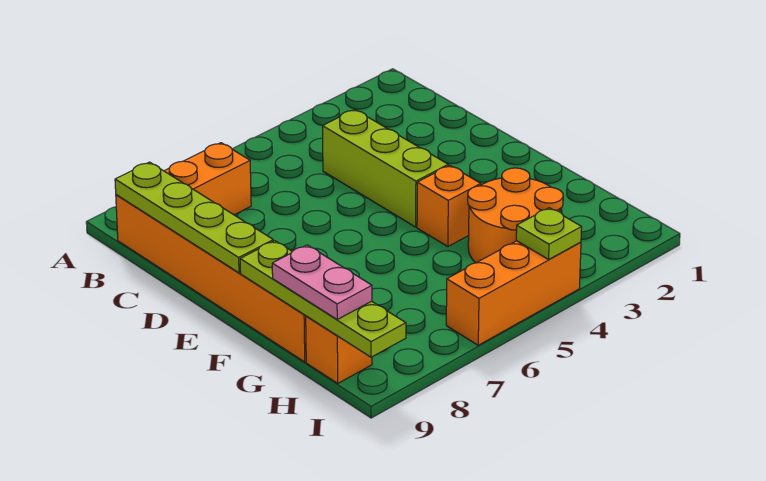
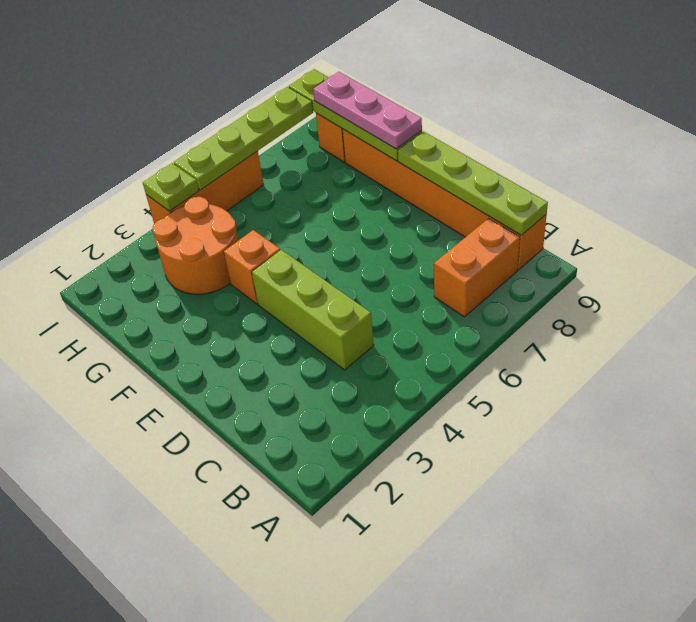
pink 1x2 plate [272,245,372,319] -> pink 1x3 plate [313,72,422,149]
none -> lime 1x4 plate [174,87,313,190]

